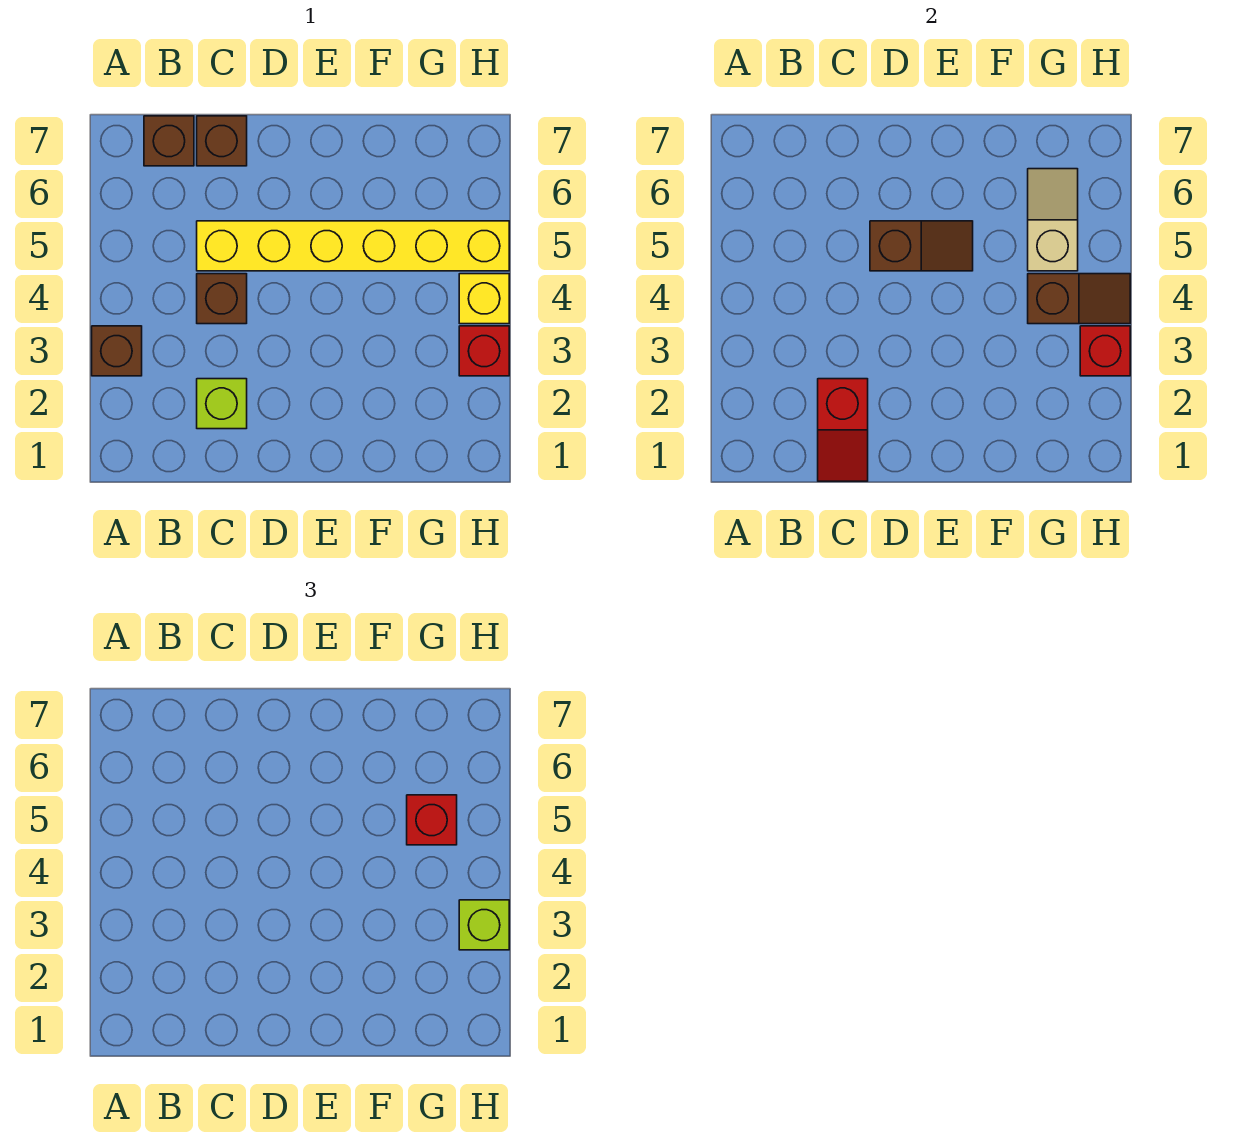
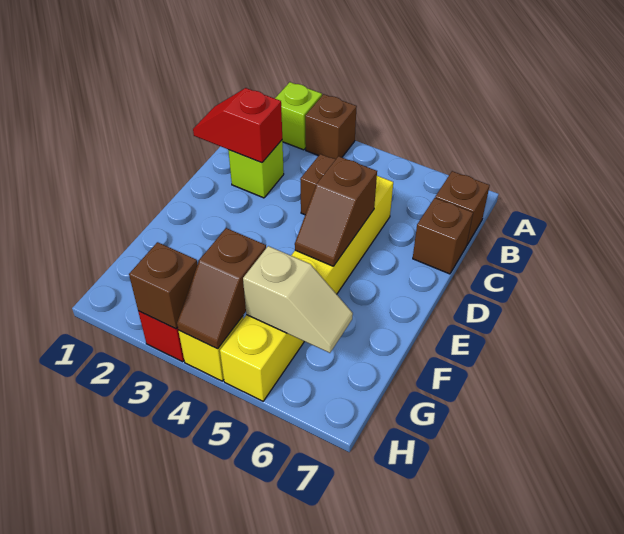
red 1x1 brick [407,795,457,845] -> none
red 1x1 brick [1080,326,1130,376] -> brown 1x1 brick [129,242,198,329]
lime 1x1 brick [459,900,509,950] -> lime 1x1 brick moved to [275,82,322,150]

